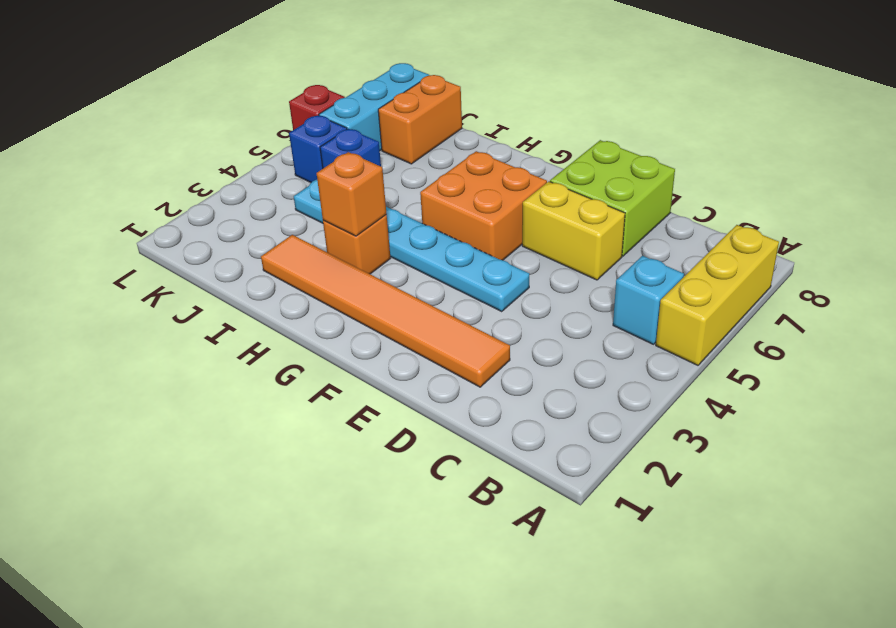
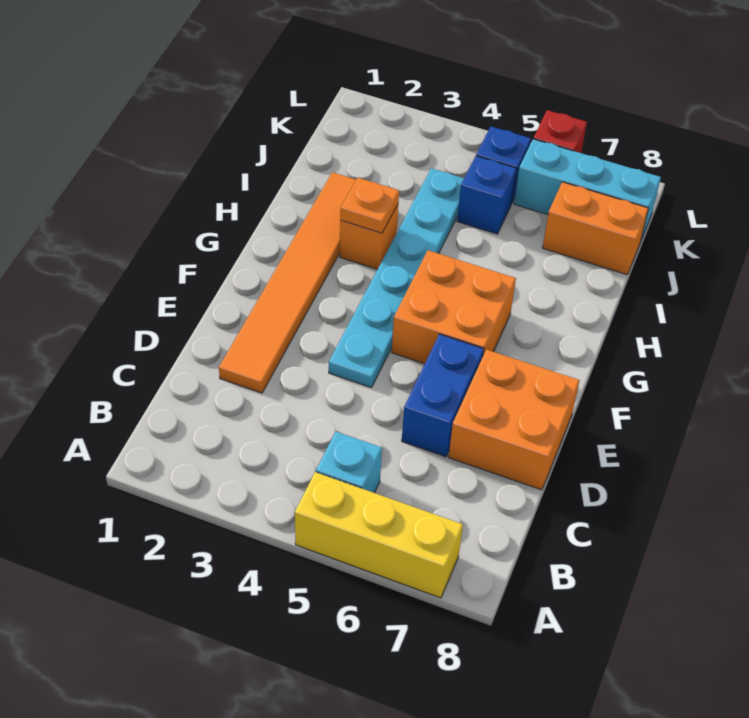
yellow 1x2 brick [522,181,625,280] -> blue 1x2 brick [402,334,484,457]
lime 2x2 brick [550,140,675,256] -> orange 2x2 brick [449,349,580,490]
orange 1x1 brick [317,152,386,236] -> orange 1x1 plate [340,178,399,233]

